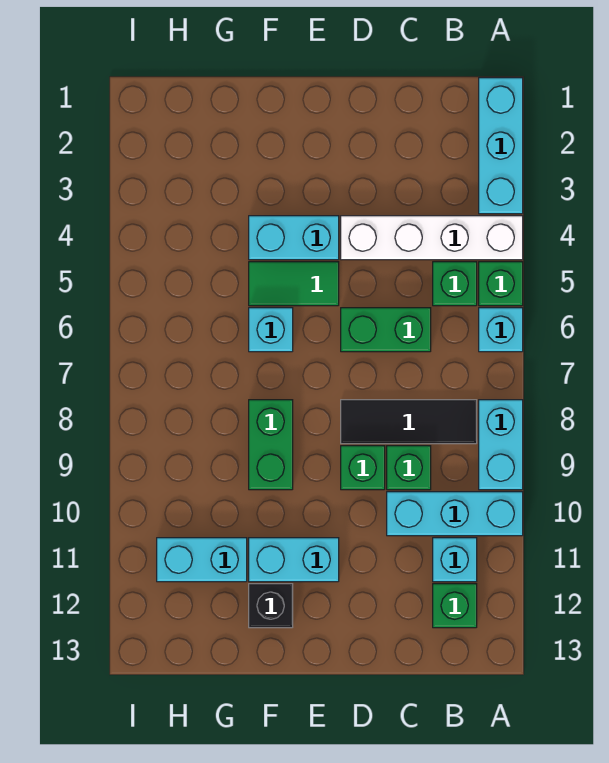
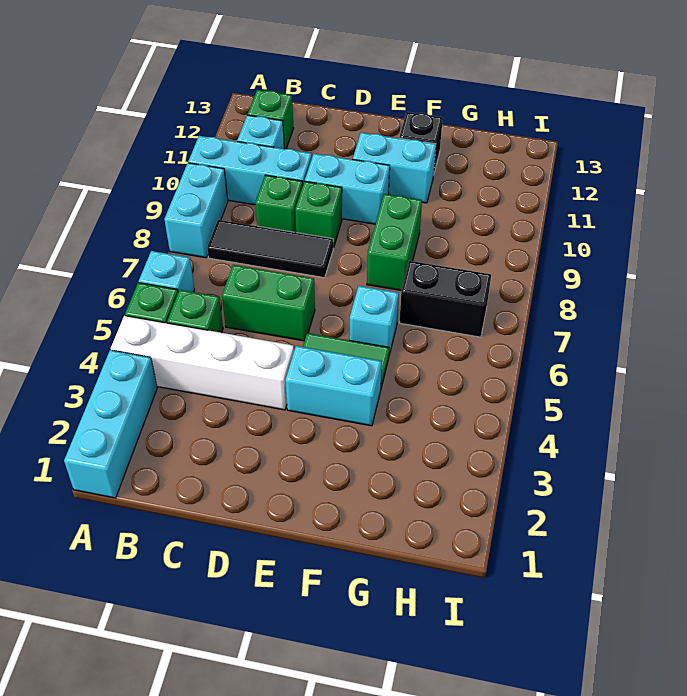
none -> black 1x2 brick [400,261,491,337]
cyan 1x2 brick [157,538,247,582] -> cyan 1x2 brick moved to [305,154,390,224]

